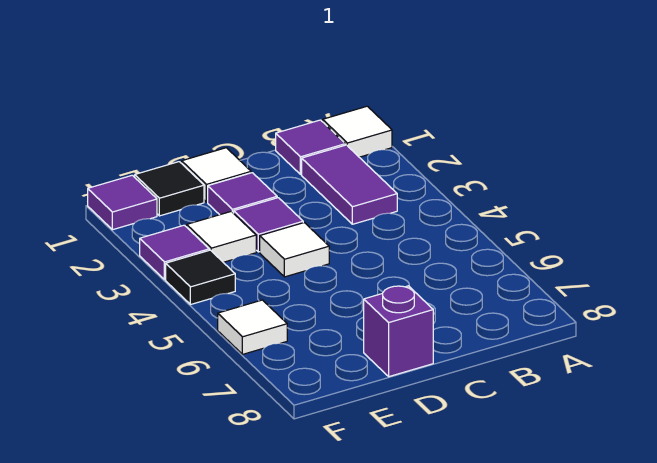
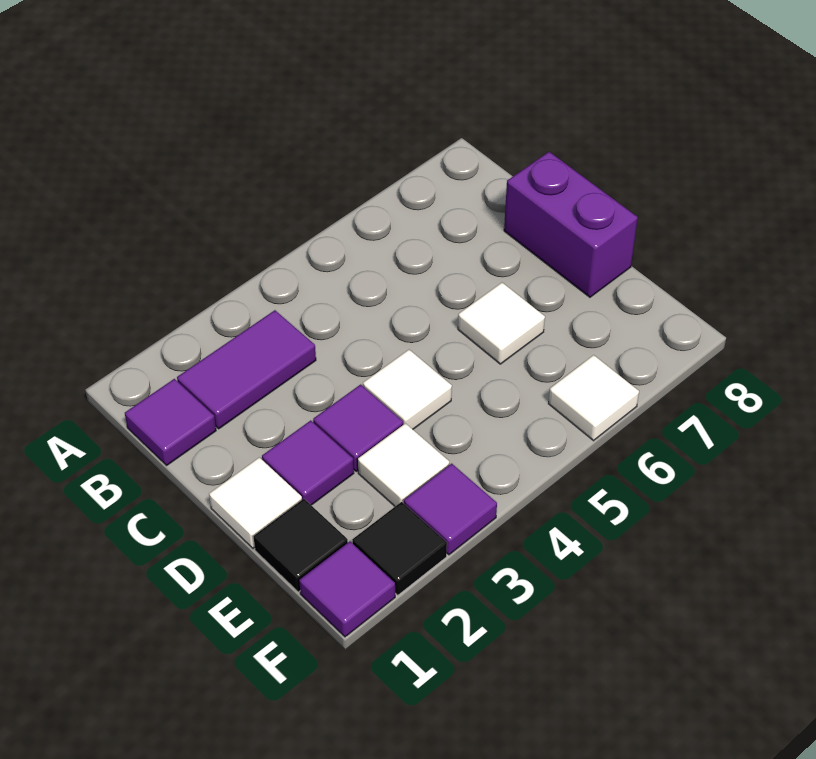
white 1x1 tile [323,106,392,157] -> white 1x1 tile moved to [458,283,545,364]
purple 1x1 brick [364,286,433,377] -> purple 1x2 brick [504,152,638,297]
black 1x1 tile [166,250,235,305] -> black 1x1 tile moved to [352,502,447,595]

